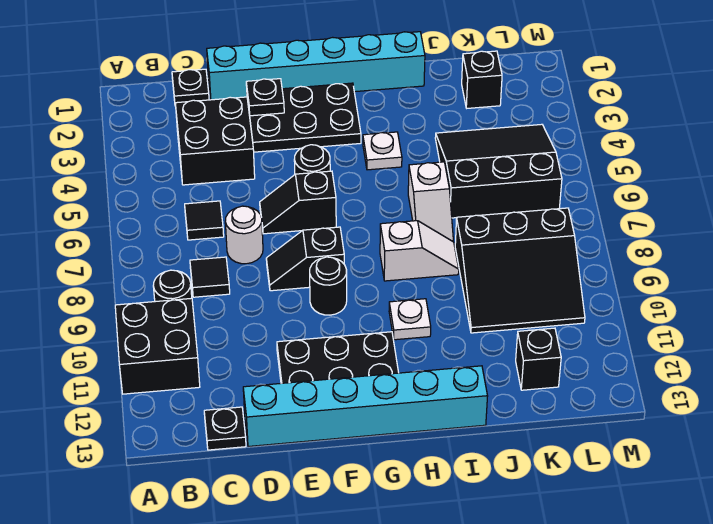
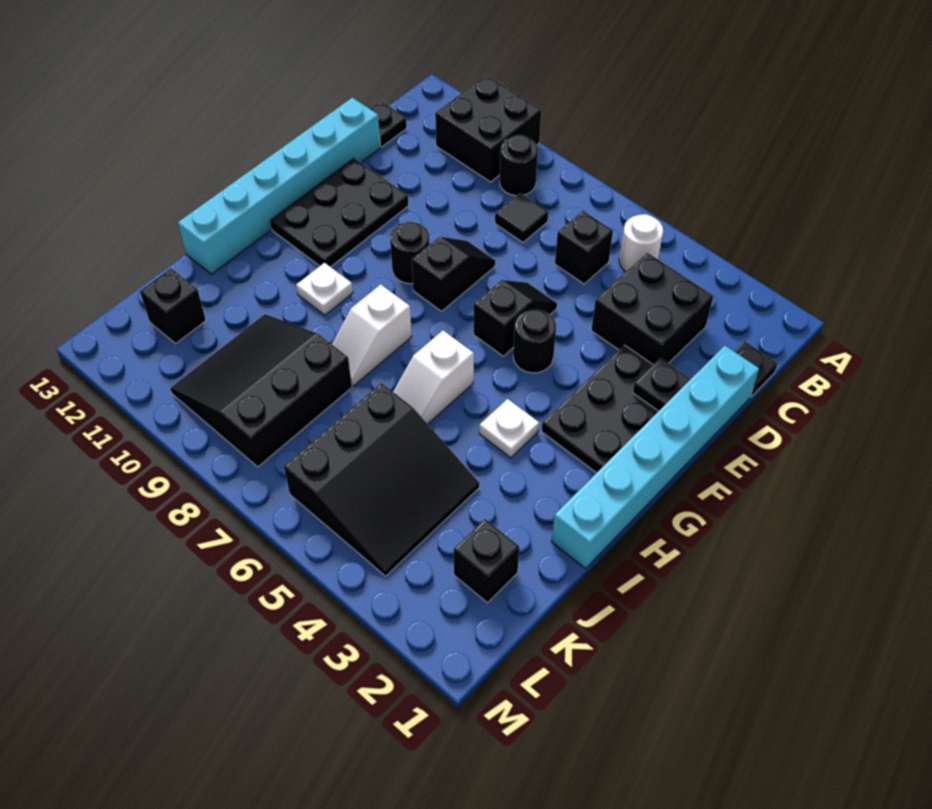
black 1x1 tile [185,201,224,240] -> black 1x1 brick [555,211,613,284]
white 1x1 round brick [225,206,263,264] -> white 1x1 round brick moved to [619,214,663,272]
white 1x2 slope [408,162,453,241] -> white 1x2 slope turned to [393,331,474,424]

